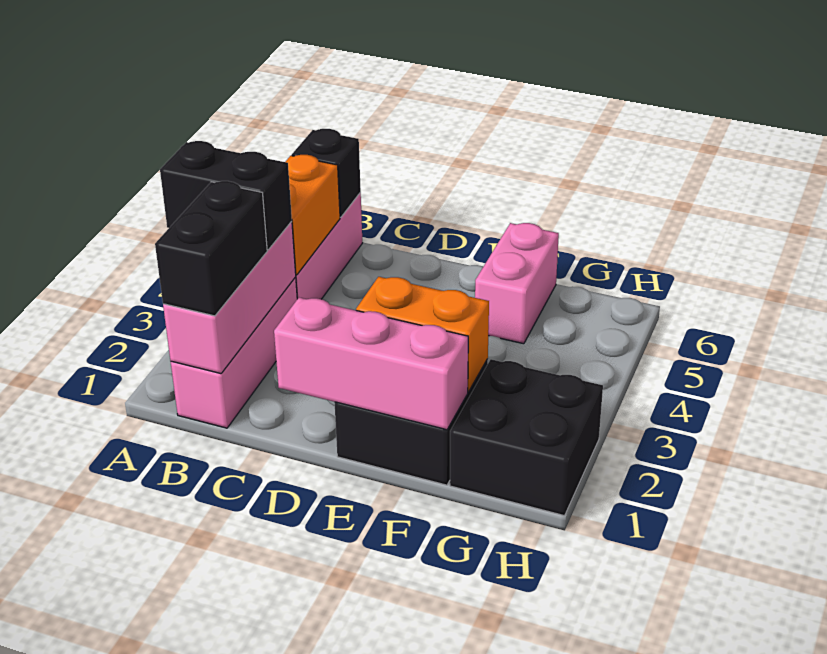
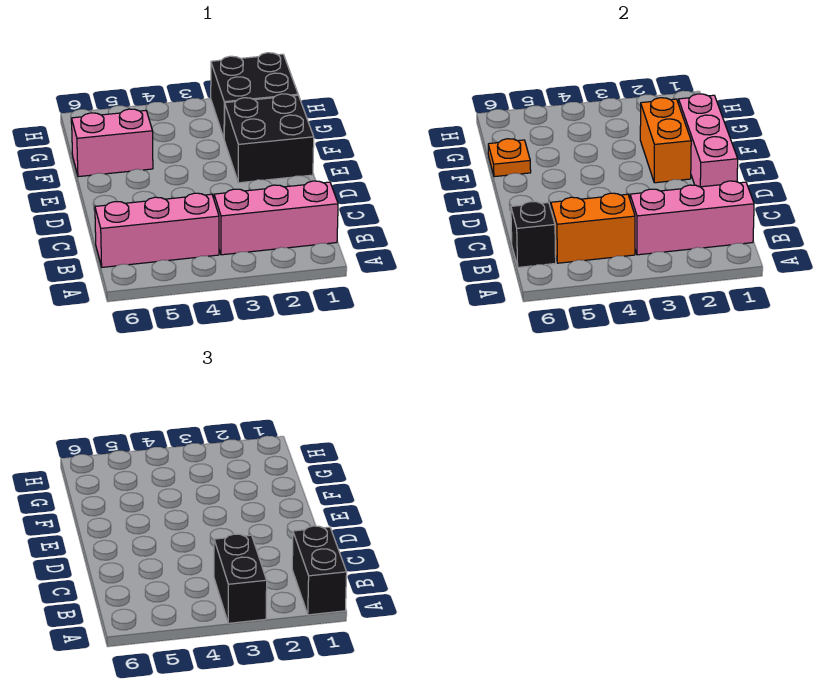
black 1x2 brick [155,181,267,316] -> black 1x2 brick turned to [292,526,347,615]
none -> orange 1x1 plate [488,139,531,177]

